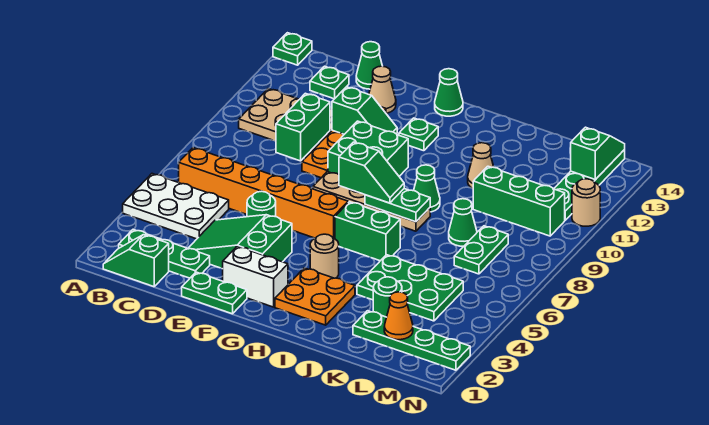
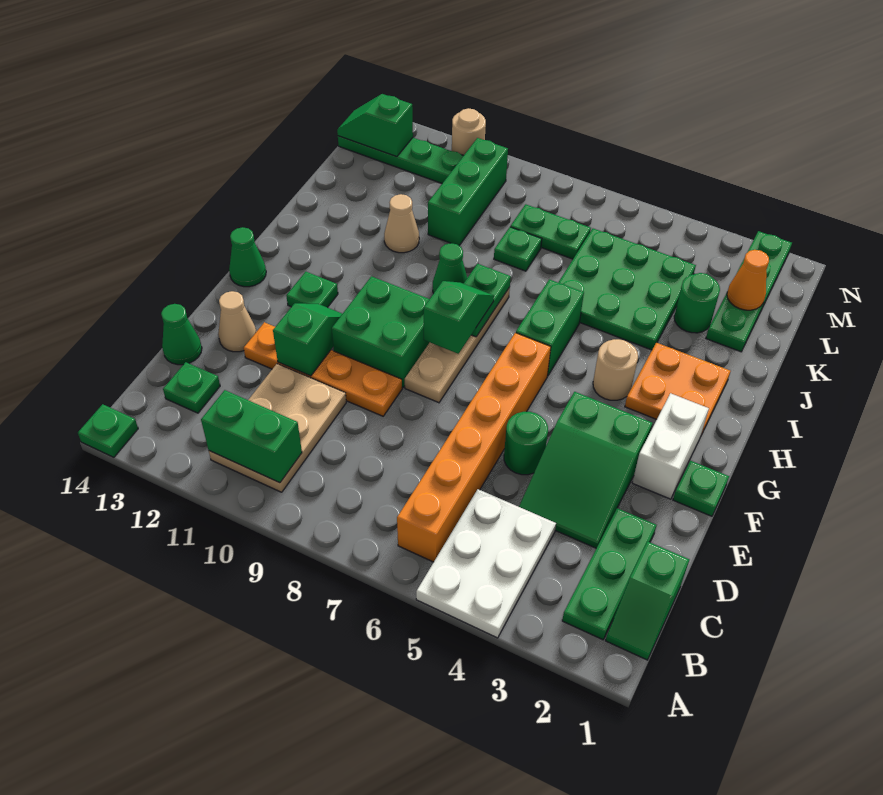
green 1x2 brick [276,93,330,161] -> green 1x2 brick moved to [201,390,302,483]
green 1x2 plate [182,272,247,314] -> green 1x1 plate [673,461,729,516]
green 2x3 plate [357,255,463,321] -> green 3x3 plate [558,229,696,350]
green 1x1 cone [449,199,477,246] -> green 1x1 plate [494,227,542,271]

